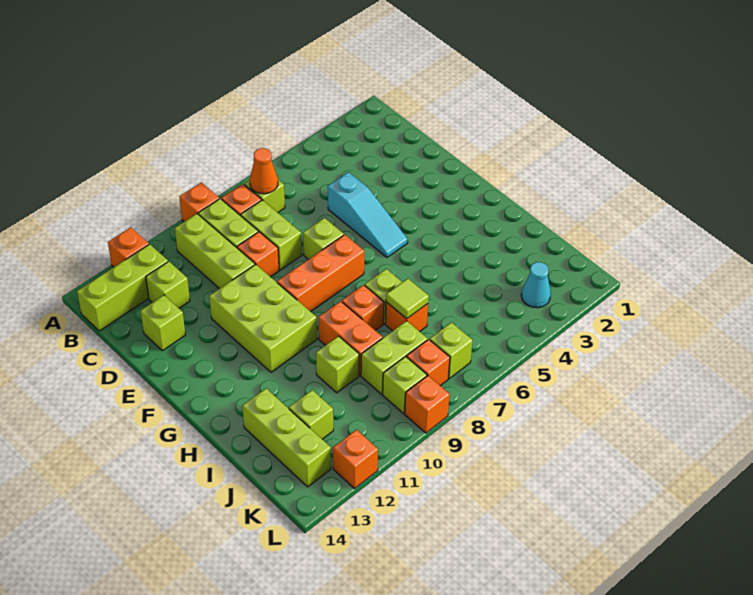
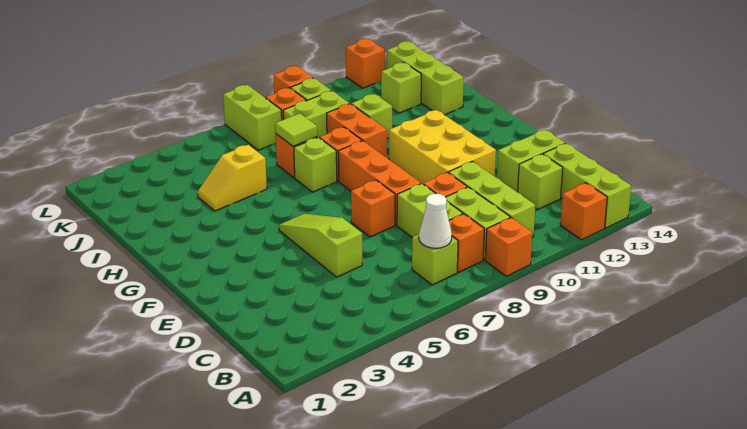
orange 1x1 cone [250,148,278,194] -> white 1x1 cone [419,194,452,248]
lime 1x3 brick [77,244,168,331] -> lime 1x3 brick turned to [543,143,631,228]
cyan 1x3 slope [328,172,408,257] -> lime 1x3 slope [279,214,362,277]
lime 1x1 brick [141,295,185,351] -> lime 1x2 brick [497,130,565,192]
lime 1x1 brick [303,218,344,259] -> orange 1x1 brick [351,180,395,237]
lime 2x3 brick [209,264,317,372] -> yellow 2x3 brick [389,110,496,184]
orange 1x3 brick [277,235,364,312] -> orange 1x3 brick turned to [338,141,421,225]
none -> yellow 1x2 slope [198,145,267,211]
cyan 1x1 cone [521,262,551,308] -> none
lime 1x1 brick [430,322,473,378] -> lime 1x2 brick [223,85,282,150]

